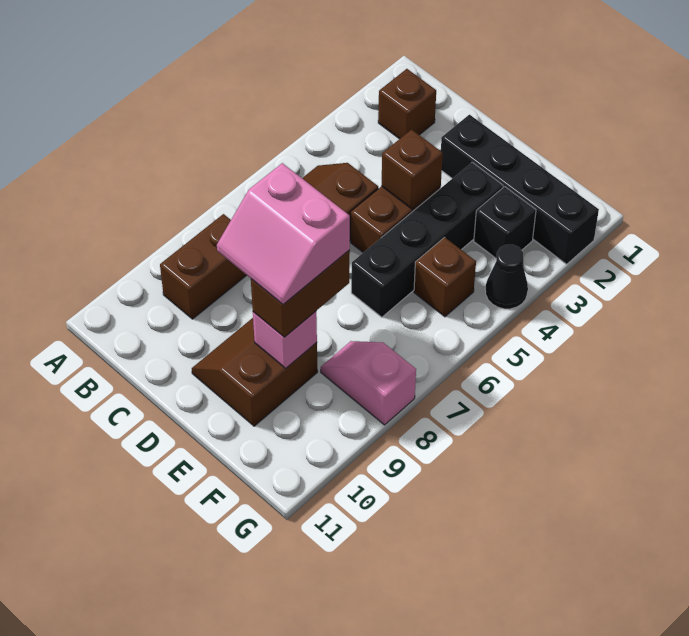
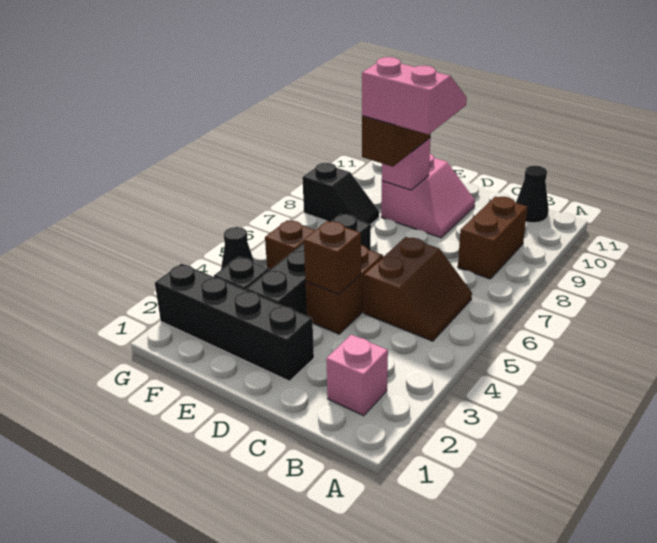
brown 1x1 brick [378,69,436,139] -> pink 1x1 brick [326,335,388,416]
none -> black 1x1 cone [516,165,549,223]
brown 2x2 slope [192,318,318,426] -> pink 2x2 slope [381,154,475,238]
pink 1x2 slope [321,341,416,425] -> black 1x2 slope [302,163,379,225]

